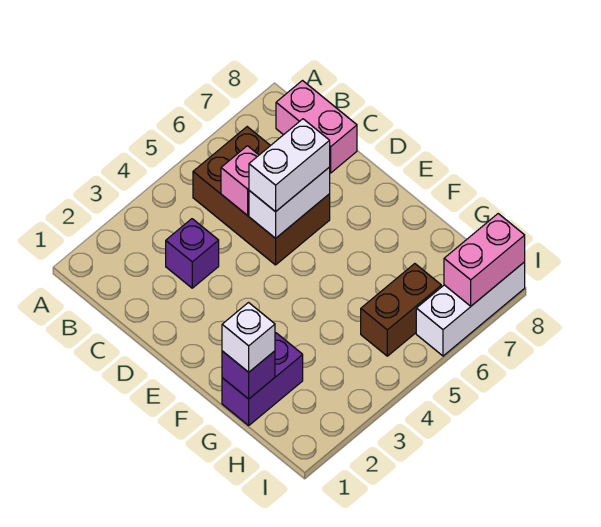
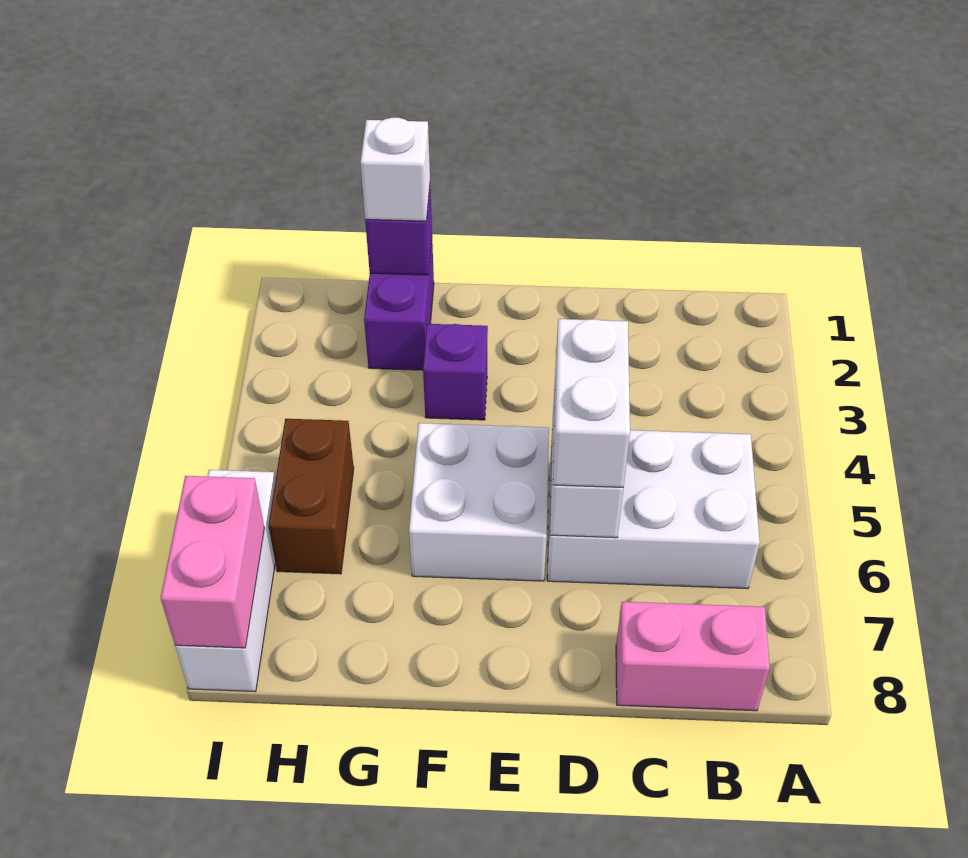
brown 2x3 brick [193,127,330,265] -> white 2x3 brick [547,430,760,589]
purple 1x1 brick [166,219,219,288] -> purple 1x1 brick moved to [423,324,488,420]
pink 1x1 brick [221,146,259,216] -> none
none -> white 2x2 brick [409,423,549,581]

